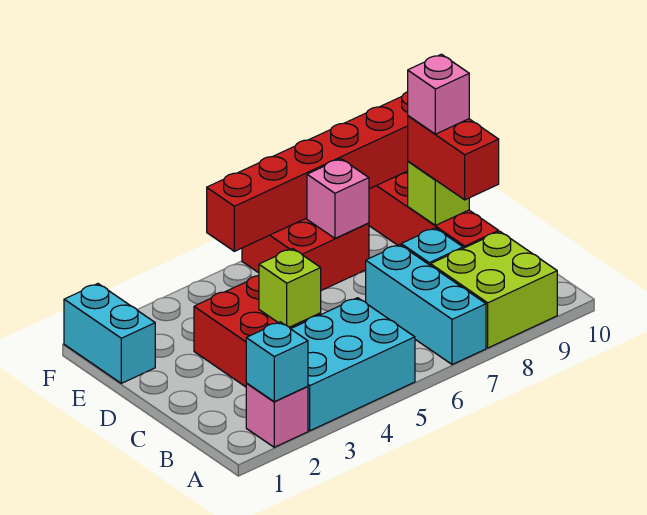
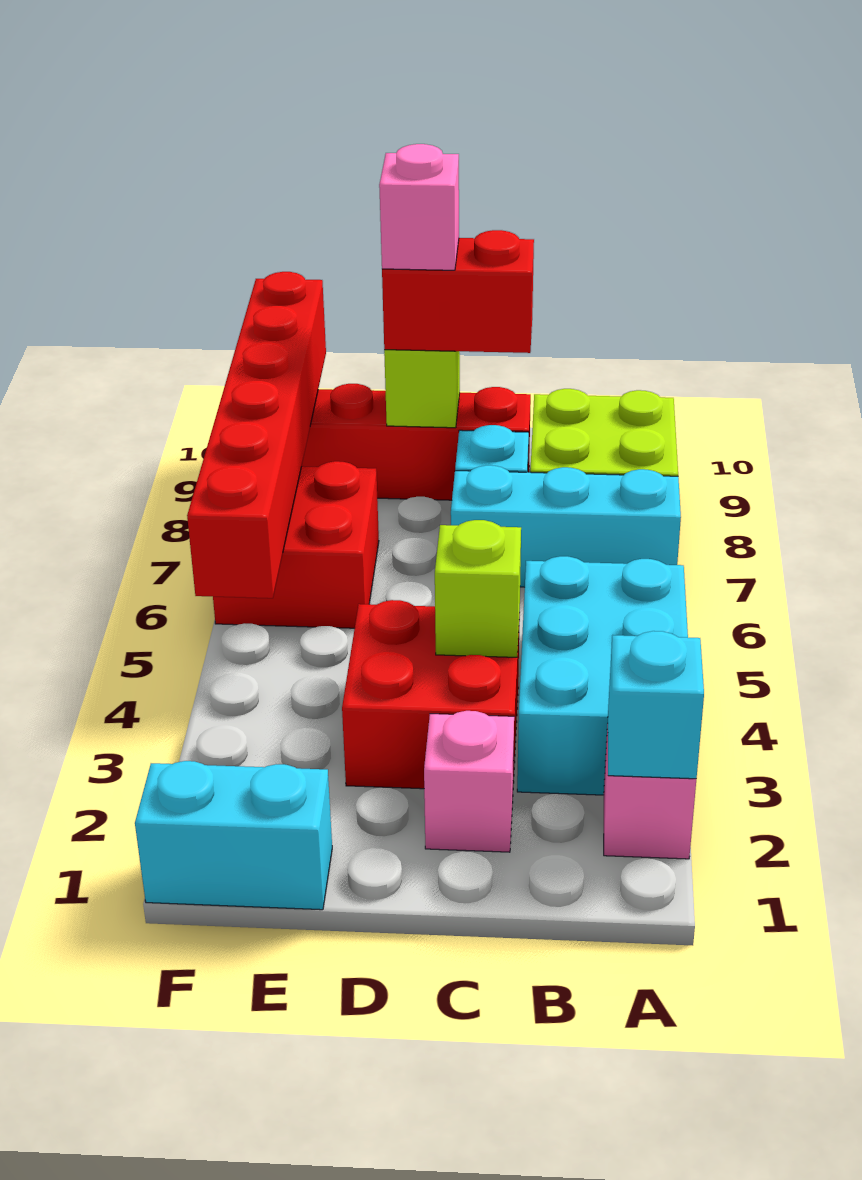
pink 1x1 brick [307,159,369,239] -> pink 1x1 brick moved to [424,711,514,852]

